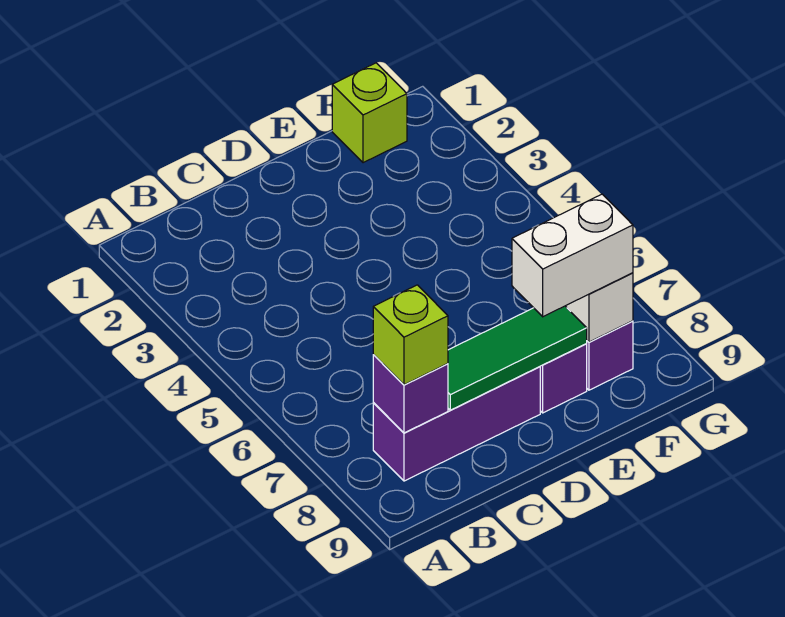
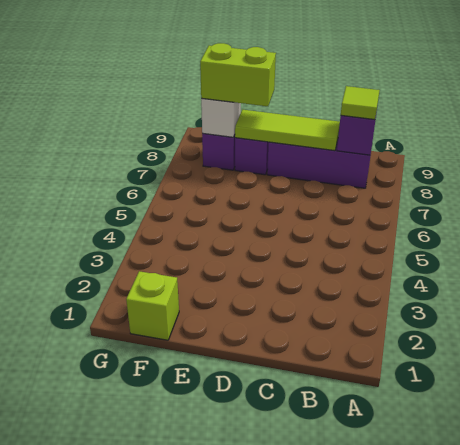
lime 1x1 brick [373,285,448,385] -> lime 1x1 tile [341,86,380,120]
green 1x3 tile [448,306,587,410] -> lime 1x3 tile [235,109,340,151]
white 1x2 brick [512,194,633,317] -> lime 1x2 brick [200,43,276,106]

